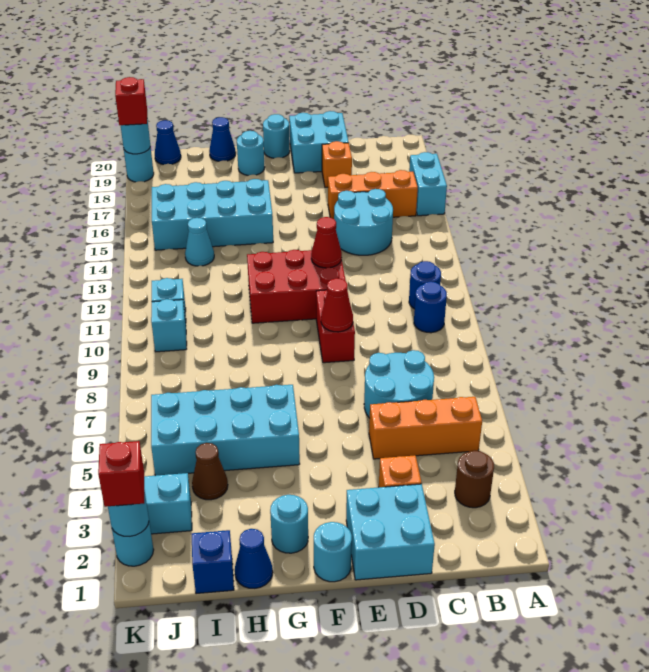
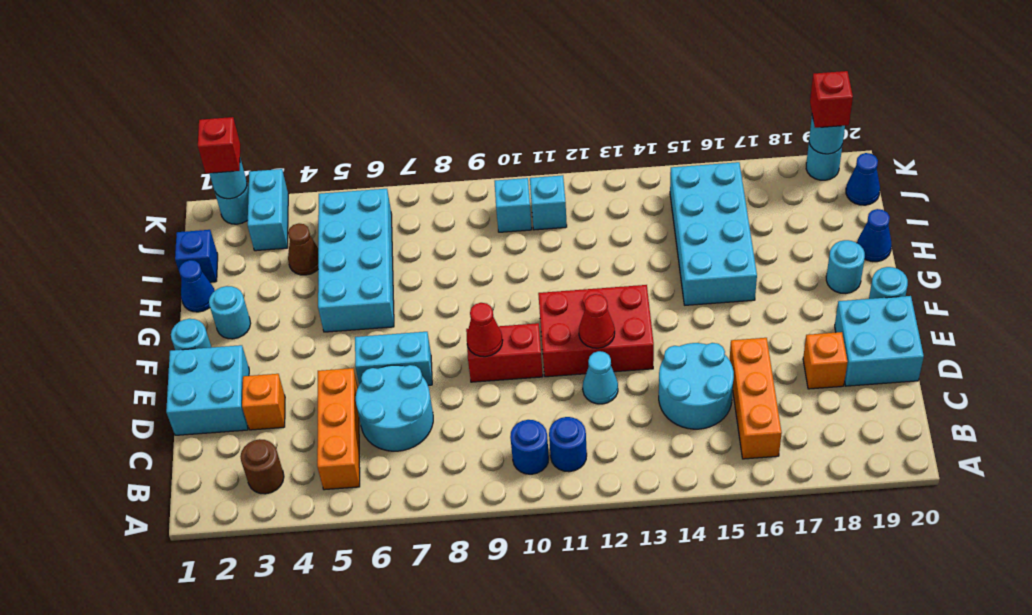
cyan 1x2 brick [409,152,447,216] -> cyan 1x2 brick moved to [355,332,432,385]
red 2x3 brick [247,250,346,323] -> red 2x3 brick turned to [538,285,654,377]
cyan 1x1 cone [185,218,214,266] -> cyan 1x1 cone moved to [583,351,618,404]

